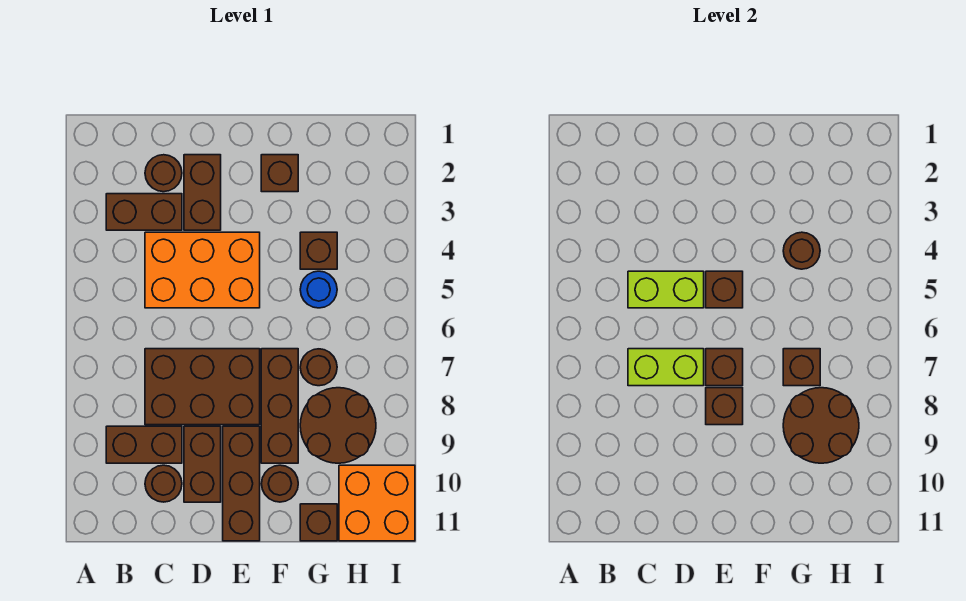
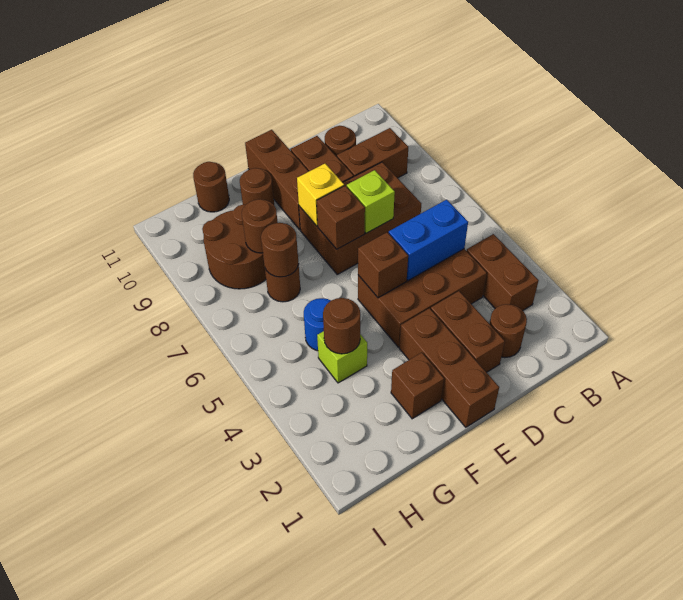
brown 1x2 brick [106,194,182,230] -> brown 1x2 brick turned to [467,234,539,310]
orange 2x3 brick [145,232,260,308] -> brown 2x3 brick [358,249,487,347]
lime 1x2 brick [628,271,704,308] -> blue 1x2 brick [389,200,468,281]
lime 1x2 brick [628,349,704,386] -> lime 1x1 brick [347,170,395,233]
brown 1x1 brick [706,388,743,425] -> yellow 1x1 brick [297,164,344,226]
brown 1x3 brick [261,349,298,463] -> brown 1x3 brick moved to [399,308,499,427]
brown 1x1 brick [300,232,337,269] -> lime 1x1 brick [317,331,367,383]
brown 1x1 brick [783,349,820,386] -> brown 1x1 round brick [261,223,299,277]
brown 2x2 round brick [783,388,859,463] -> brown 1x1 round brick [242,199,278,253]
brown 1x1 brick [300,504,337,541] -> brown 1x1 round brick [193,162,229,212]
orange 2x2 brick [339,465,415,541] -> none

